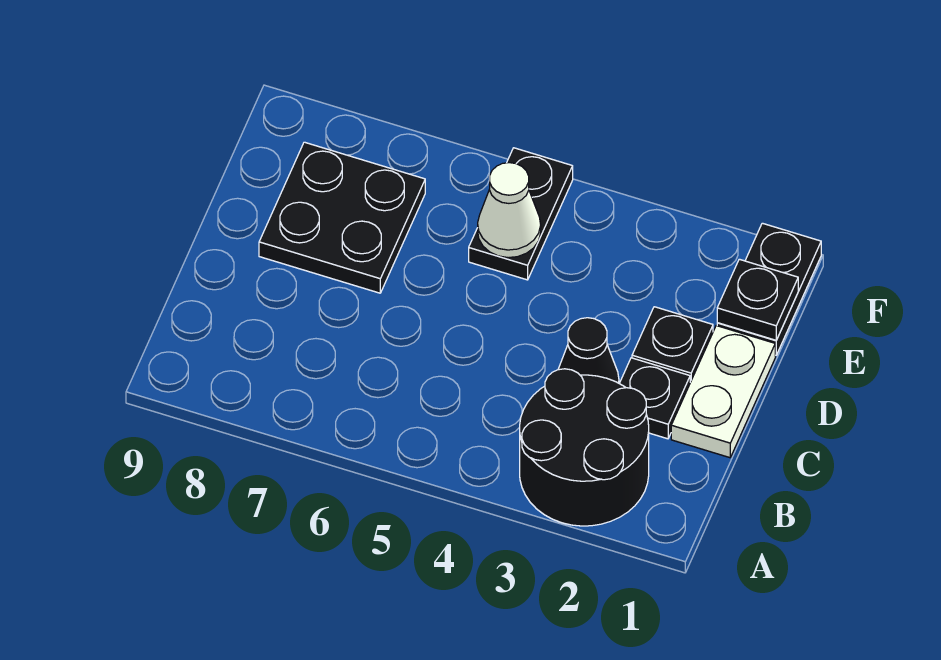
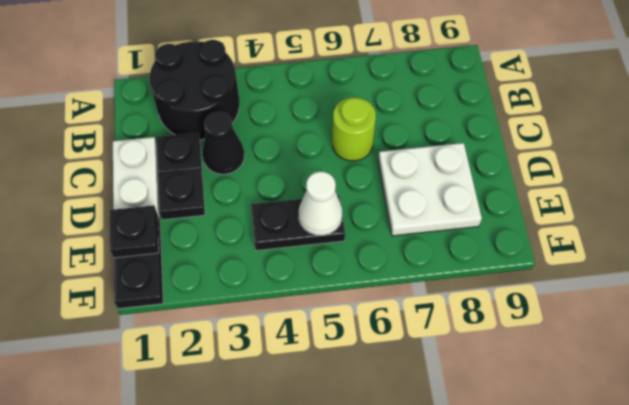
none -> lime 1x1 round brick [332,97,376,161]
black 2x2 plate [259,142,425,293] -> white 2x2 plate [378,143,482,236]
black 1x2 plate [469,148,573,280] -> black 1x2 plate turned to [251,195,345,251]

